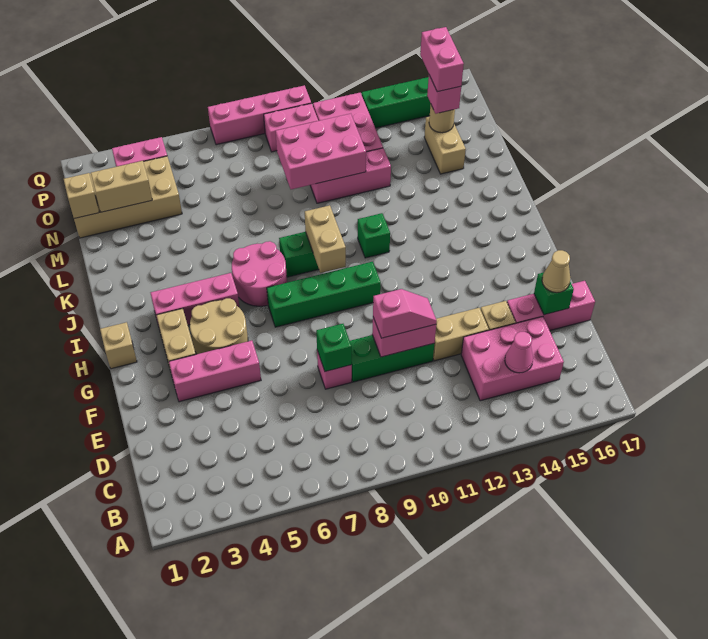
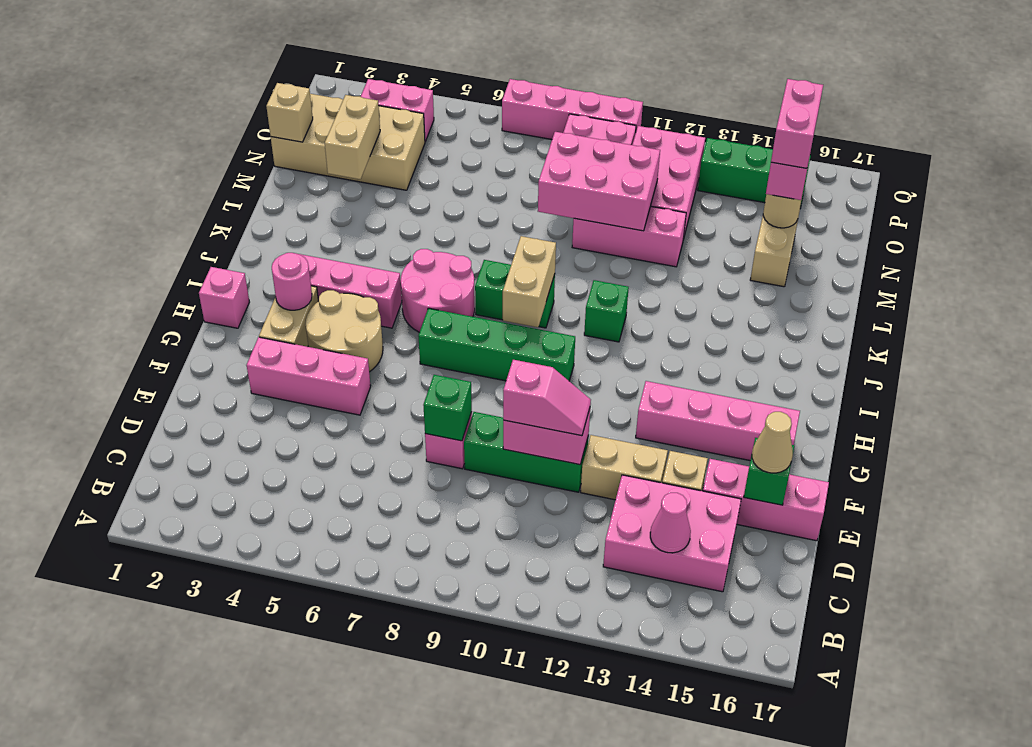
none -> pink 1x4 brick [636,381,800,461]
tan 1x1 brick [100,322,137,369] -> pink 1x1 brick [199,267,249,328]
none -> pink 1x1 round brick [272,253,312,310]
tan 1x2 brick [91,161,152,212] -> tan 1x2 brick turned to [325,95,380,179]

